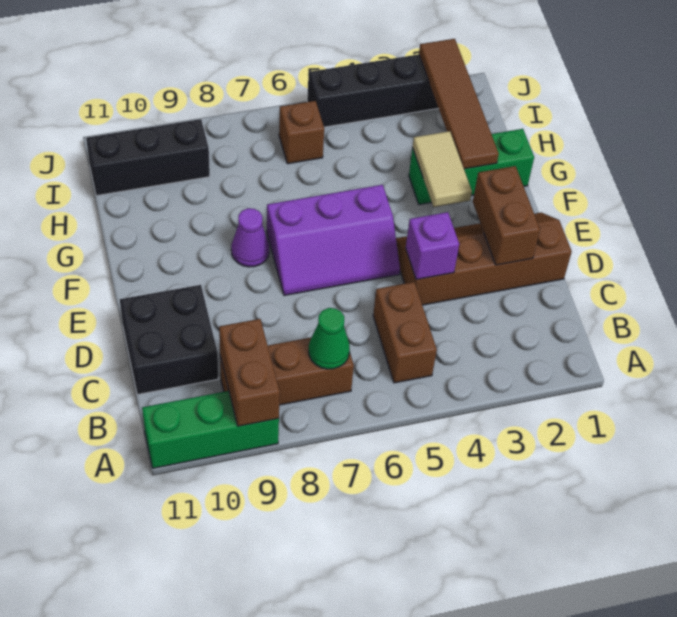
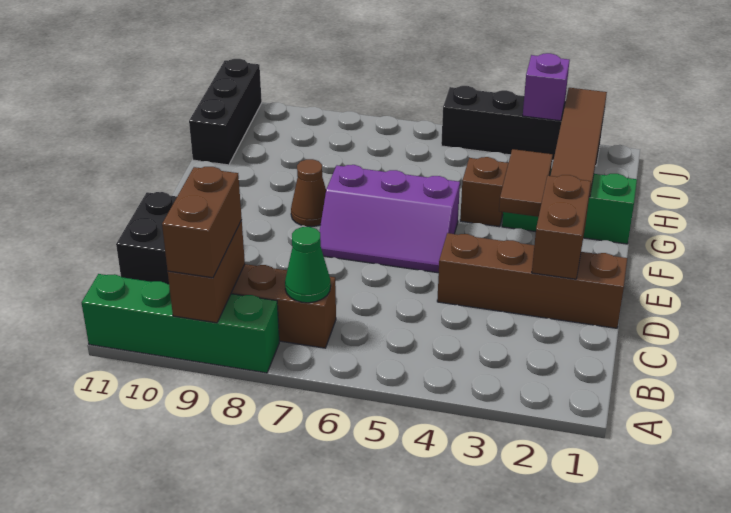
green 1x3 brick [142,391,279,468] -> green 1x4 brick [81,274,279,373]
brown 1x2 brick [373,282,437,383] -> brown 1x2 brick moved to [162,167,242,278]
purple 1x1 brick [405,212,459,280] -> purple 1x1 brick moved to [523,53,570,121]
tan 1x2 tile [413,131,472,207] -> brown 1x2 tile [499,149,552,217]
purple 1x1 cone [231,208,269,267] -> brown 1x1 cone [291,159,326,227]
brown 1x1 brick [279,101,324,164] -> brown 1x1 brick moved to [460,157,508,227]
black 1x3 brick [86,119,210,196] -> black 1x3 brick turned to [189,59,262,165]

